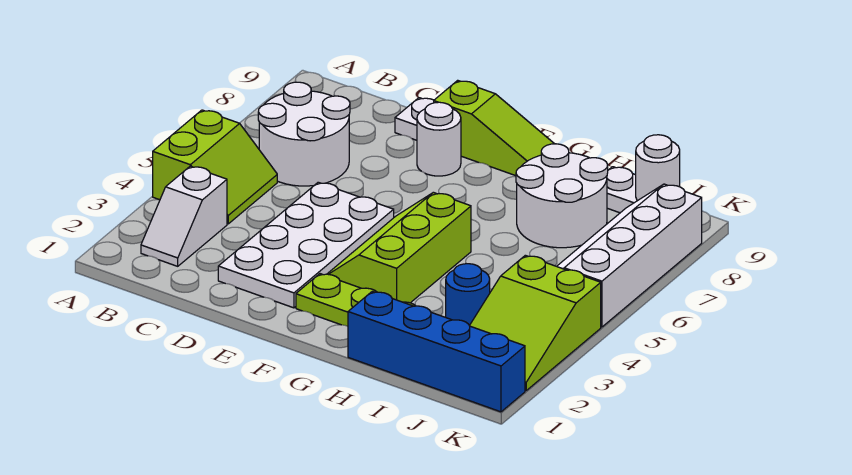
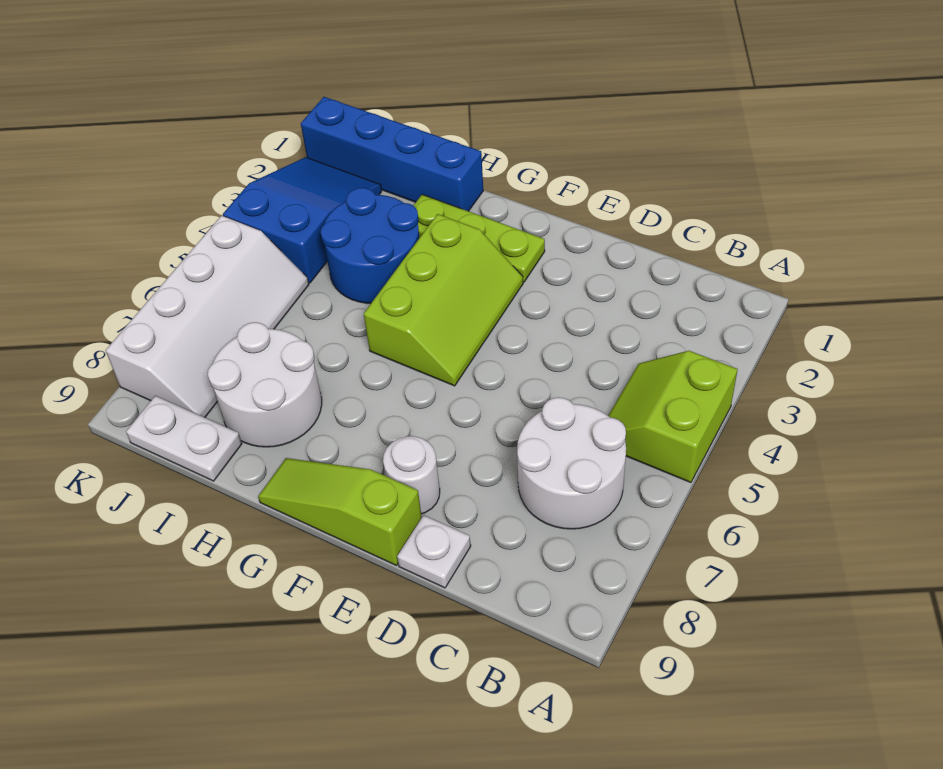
white 1x2 slope [141,166,227,266] -> none
white 2x4 plate [218,182,394,308] -> none
blue 1x1 round brick [446,264,490,325] -> blue 2x2 round brick [321,188,419,303]
lime 2x3 slope [469,255,601,391] -> blue 2x3 slope [223,157,382,283]
white 1x1 round brick [636,135,680,201] -> none

